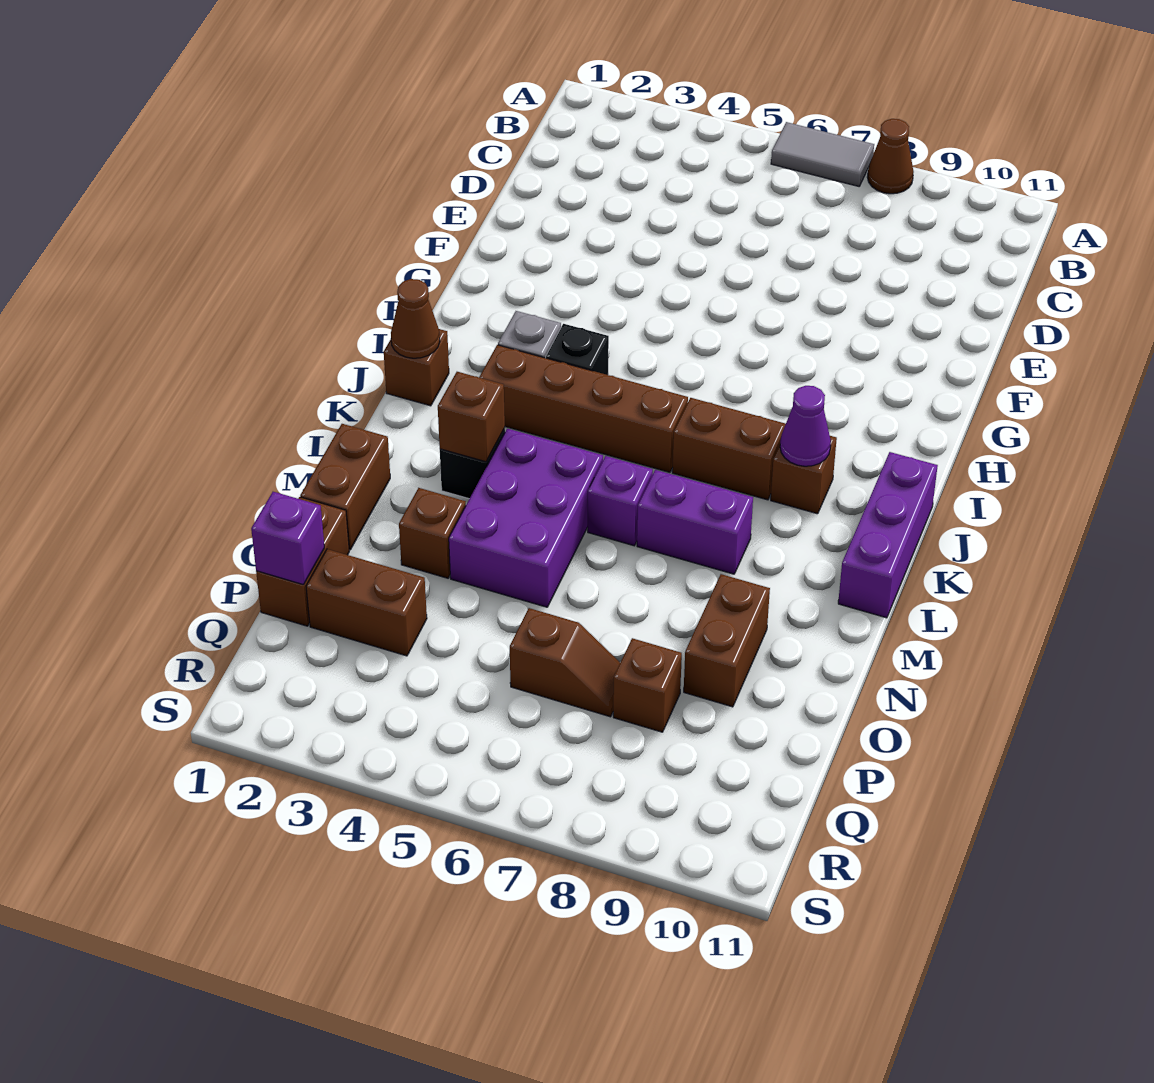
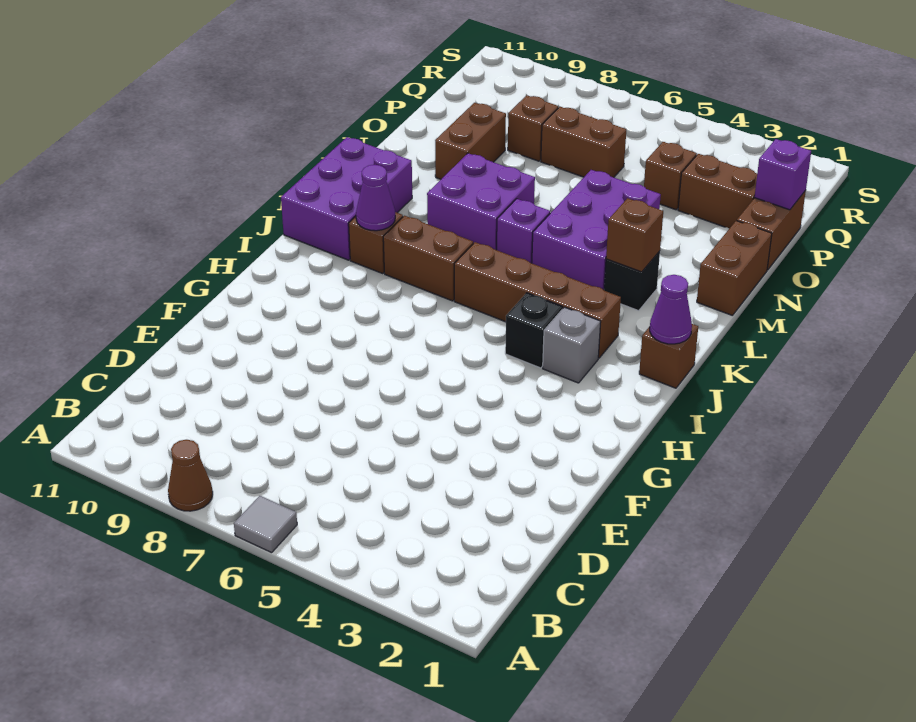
grey 1x2 tile [771,122,874,186] -> grey 1x1 tile [234,496,297,553]
brown 1x1 cone [391,279,440,358] -> purple 1x1 cone [650,275,692,344]
purple 1x3 brick [838,452,938,618] -> purple 2x3 brick [281,137,412,260]
purple 1x2 brick [637,470,753,574] -> purple 2x2 brick [427,153,535,250]
brown 1x1 brick [399,488,466,578] -> brown 1x1 brick moved to [644,142,697,210]
brown 1x2 slope [509,608,620,717] -> brown 1x2 brick [541,107,626,177]

